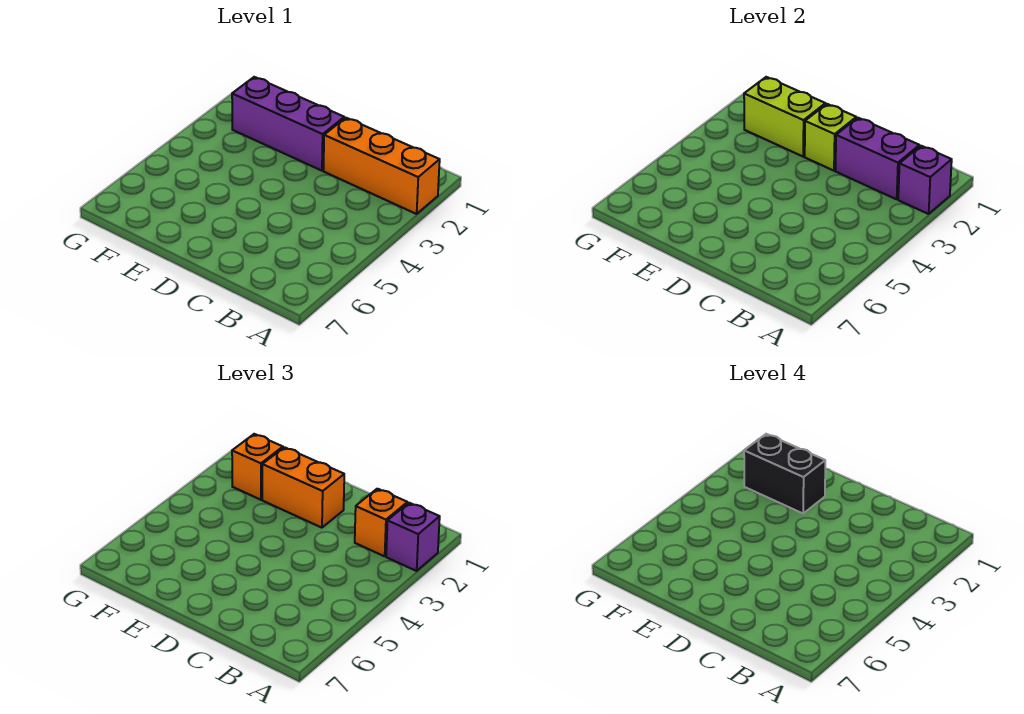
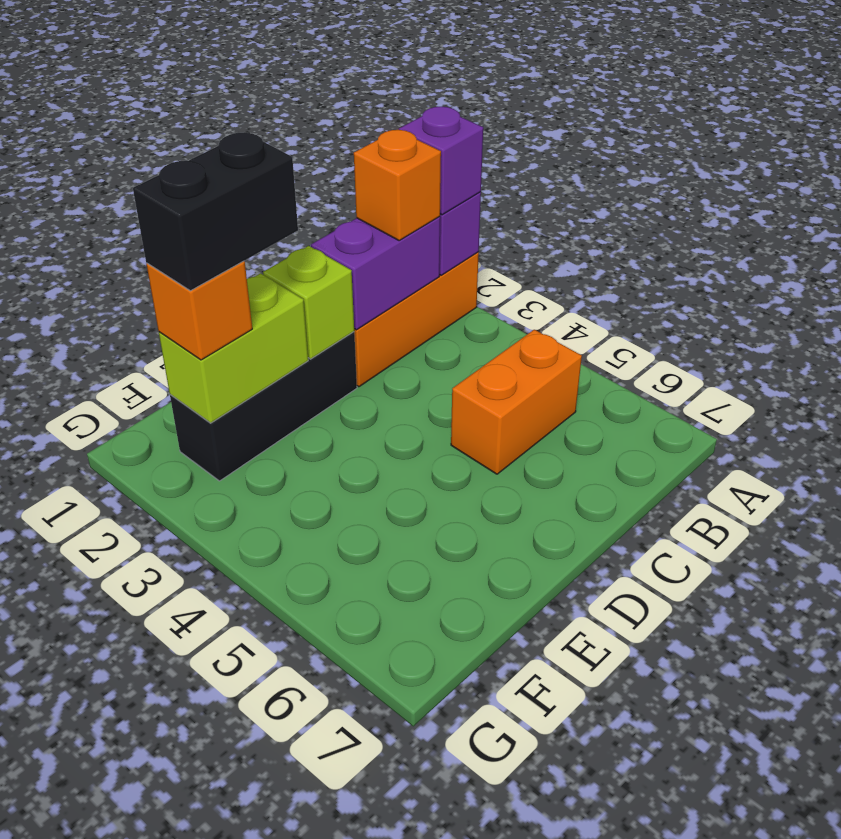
purple 1x3 brick [232,77,344,171] -> black 1x3 brick [170,332,357,481]
orange 1x2 brick [262,447,344,528] -> orange 1x2 brick moved to [451,330,582,474]

